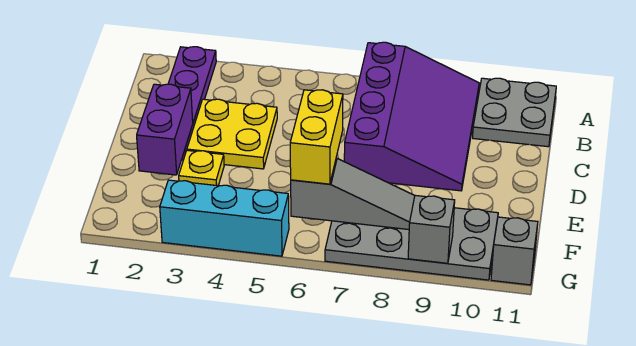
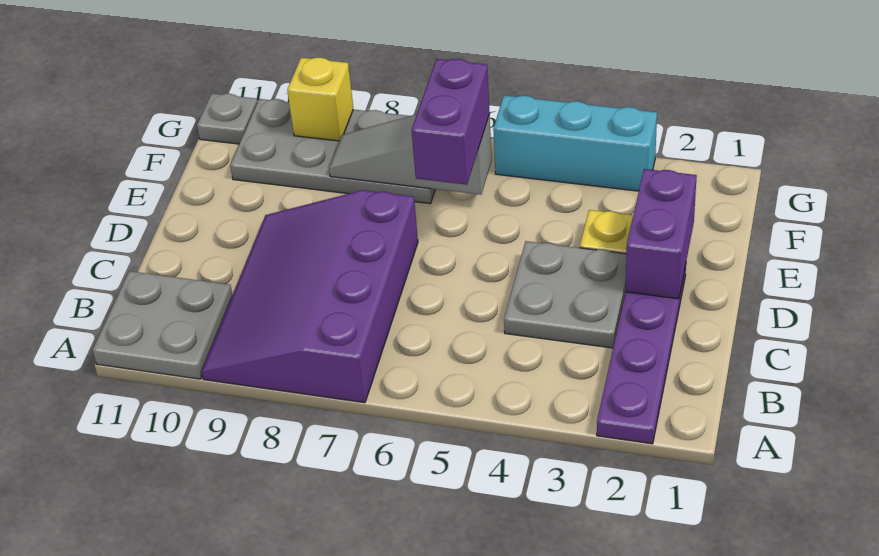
yellow 2x2 plate [187,99,277,169] -> grey 2x2 plate [504,241,626,348]
yellow 1x2 brick [290,90,343,184] -> purple 1x2 brick [412,59,490,185]
grey 1x1 brick [408,195,455,263] -> yellow 1x1 brick [287,58,353,141]
grey 1x1 brick [491,217,538,285] -> grey 1x1 plate [197,94,257,144]

